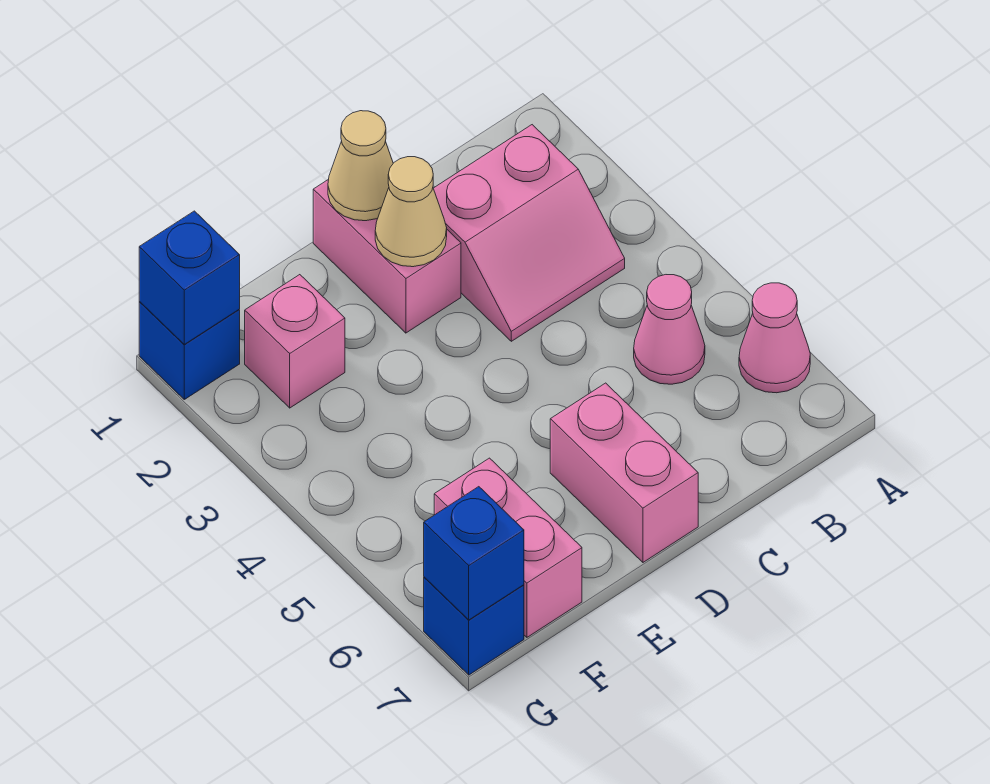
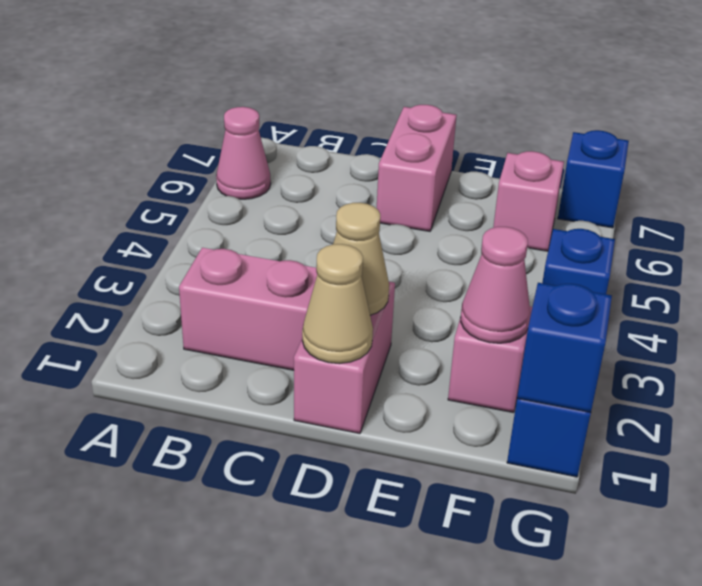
pink 1x1 cone [634,275,705,384] -> pink 1x1 cone moved to [461,227,530,343]
pink 1x2 brick [434,458,582,637] -> pink 1x1 brick [493,151,564,251]
blue 1x1 brick [424,487,524,620] -> blue 1x1 brick moved to [542,229,615,294]

